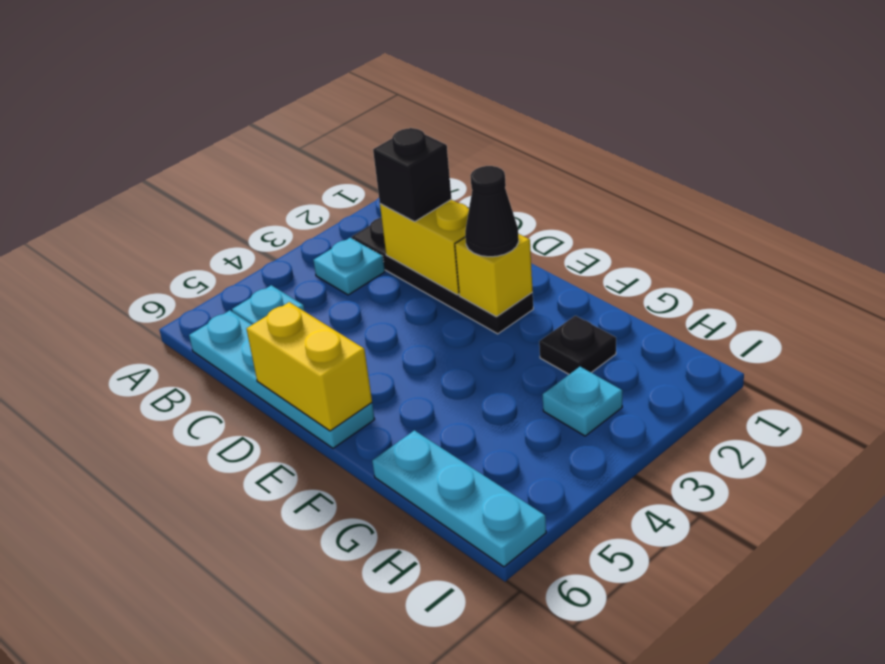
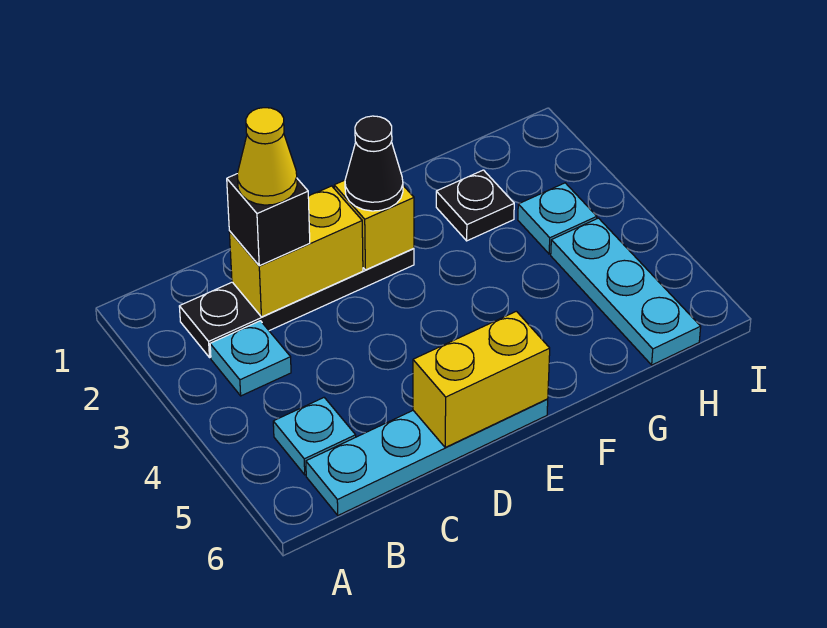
none -> yellow 1x1 cone [237,108,297,205]
cyan 1x3 plate [372,430,546,567] -> cyan 1x3 plate turned to [551,218,701,365]

